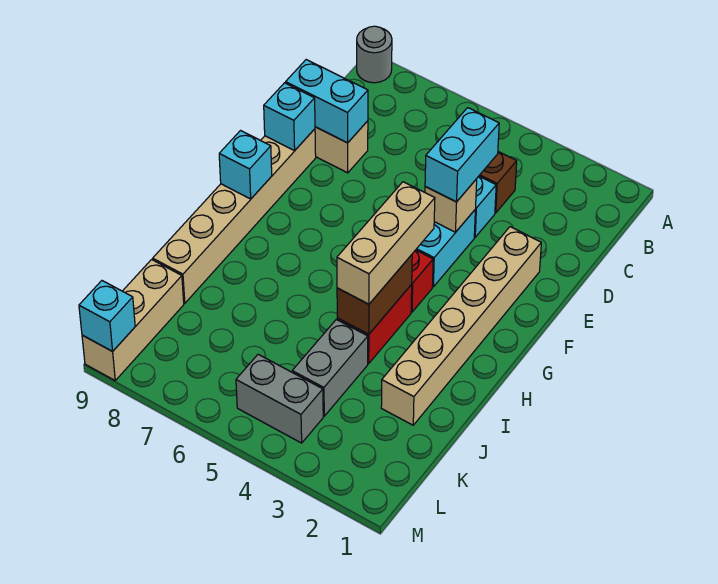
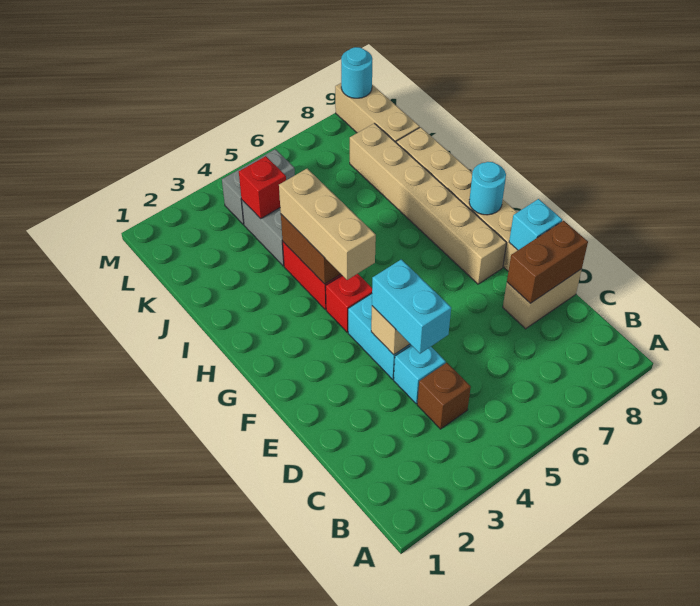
grey 1x1 round brick [357,26,392,83] -> none
cyan 1x2 brick [286,60,368,143] -> brown 1x2 brick [507,221,588,303]
tan 1x6 brick [381,227,541,425] -> tan 1x6 brick moved to [350,123,506,284]
cyan 1x1 brick [219,131,272,199] -> cyan 1x1 round brick [469,162,506,215]
none -> red 1x1 brick [239,156,286,219]
cyan 1x1 brick [79,281,135,351] -> cyan 1x1 round brick [341,47,372,98]

